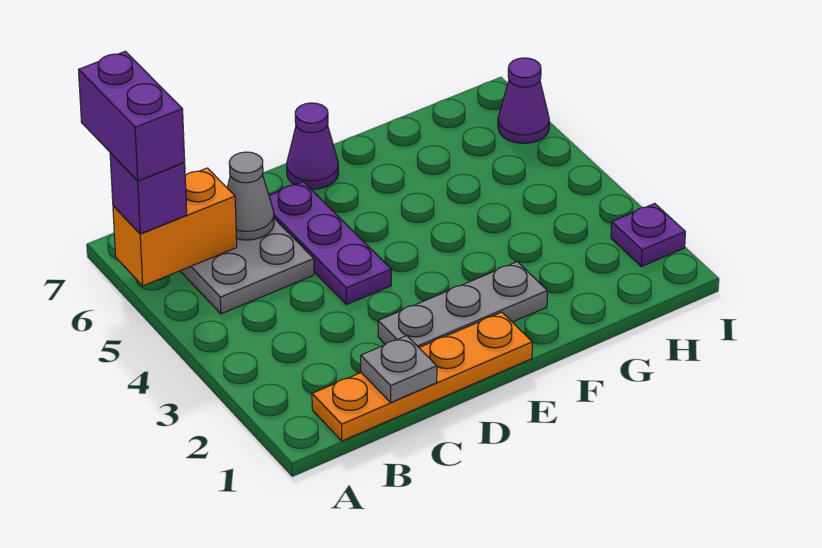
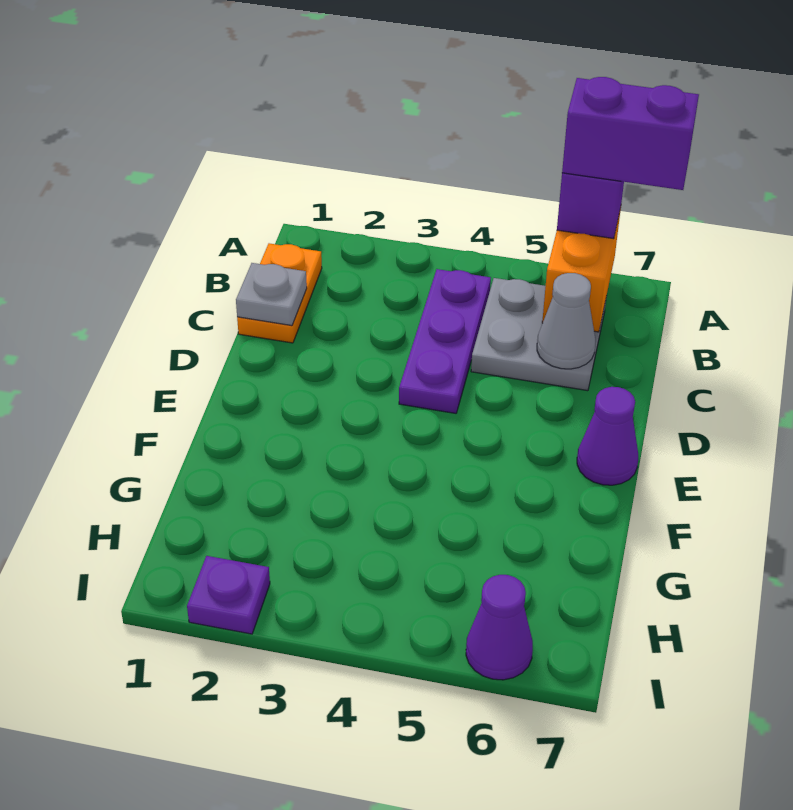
orange 1x4 plate [312,312,532,441] -> orange 1x2 plate [237,243,322,343]
grey 1x3 plate [378,262,547,347] -> none
purple 1x3 plate [269,182,391,305] -> purple 1x3 plate turned to [399,269,491,413]

